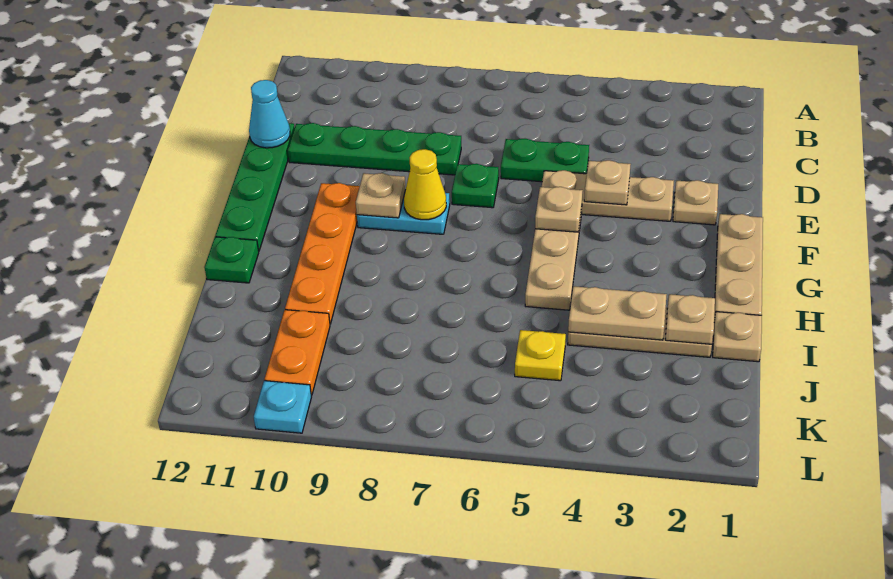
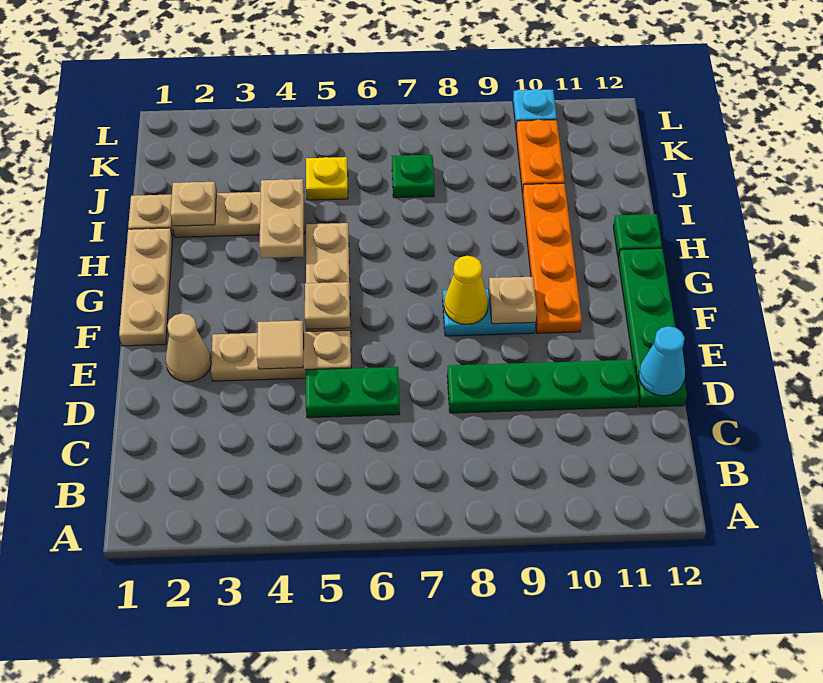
tan 1x1 plate [673,180,718,225] -> tan 1x1 cone [166,313,211,382]
tan 1x1 plate [584,160,631,205] -> tan 1x1 tile [257,321,304,369]
green 1x1 plate [452,164,499,208] -> green 1x1 plate moved to [392,155,434,198]
tan 1x2 plate [568,286,667,340] -> tan 1x2 plate turned to [259,179,304,258]

